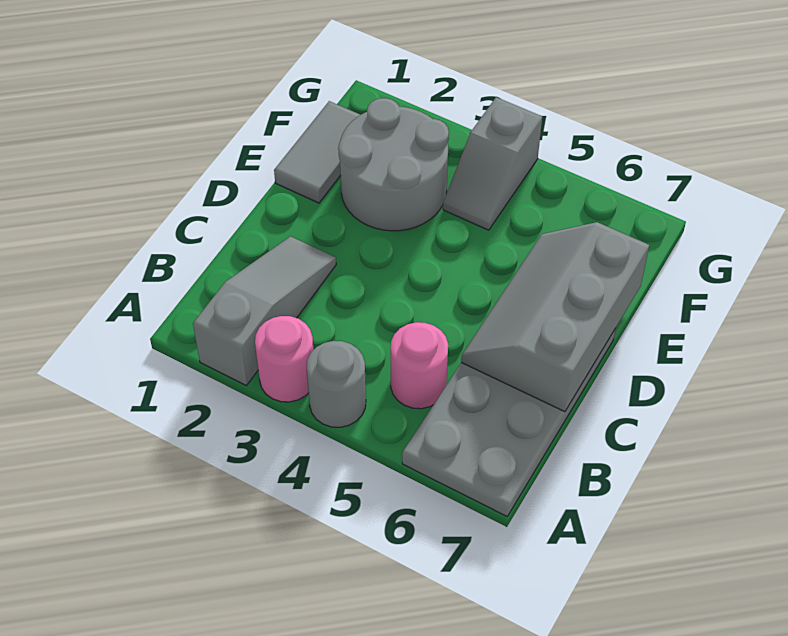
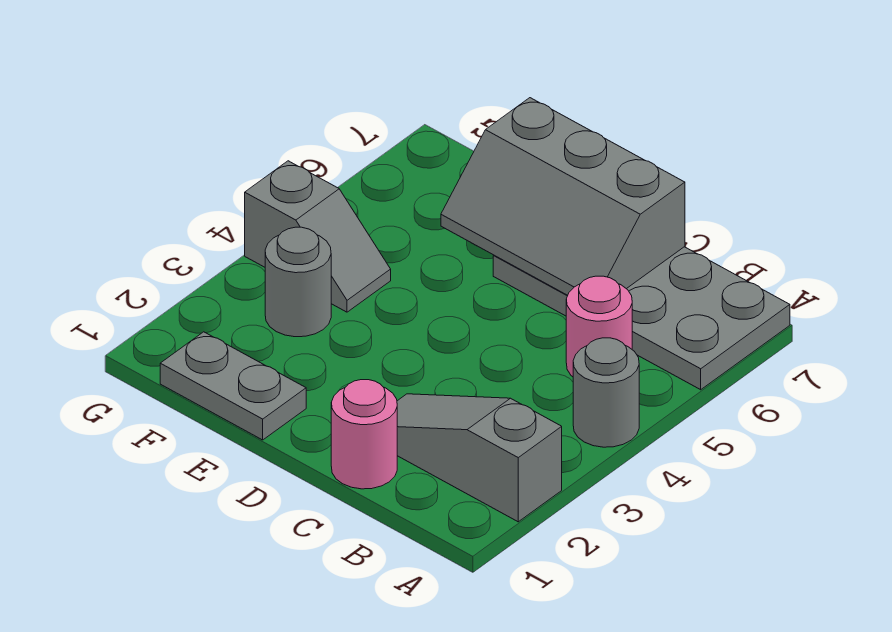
pink 1x1 round brick [255,316,313,402] -> pink 1x1 round brick moved to [331,380,397,489]
grey 1x2 tile [274,101,360,203] -> grey 1x2 plate [160,332,306,440]
grey 2x2 round brick [338,98,449,231] -> grey 1x1 round brick [265,227,331,337]

